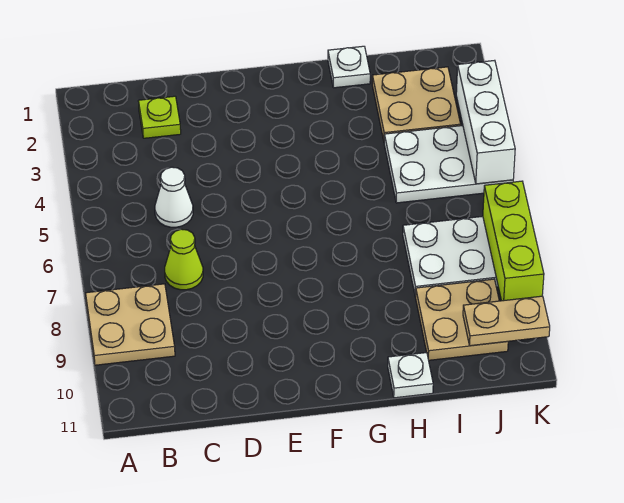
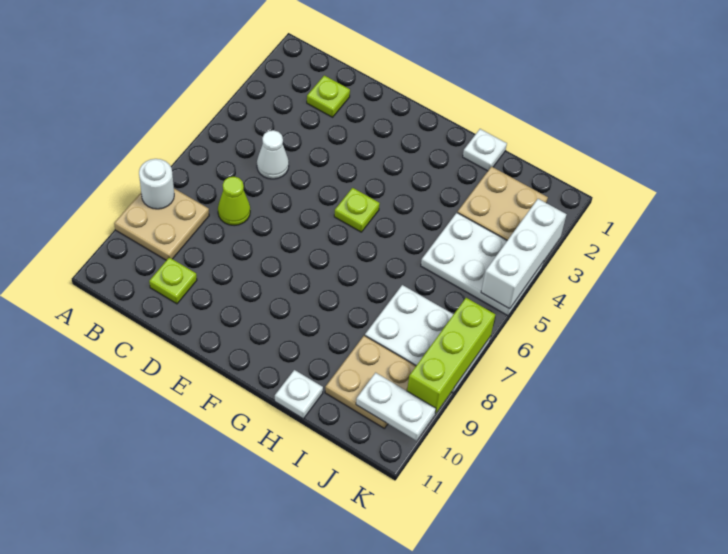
none -> white 1x1 round brick [139,159,174,209]
none -> lime 1x1 plate [149,257,197,304]
none -> lime 1x1 plate [334,188,380,232]
tan 1x2 plate [463,296,550,346] -> white 1x2 plate [356,373,436,441]

